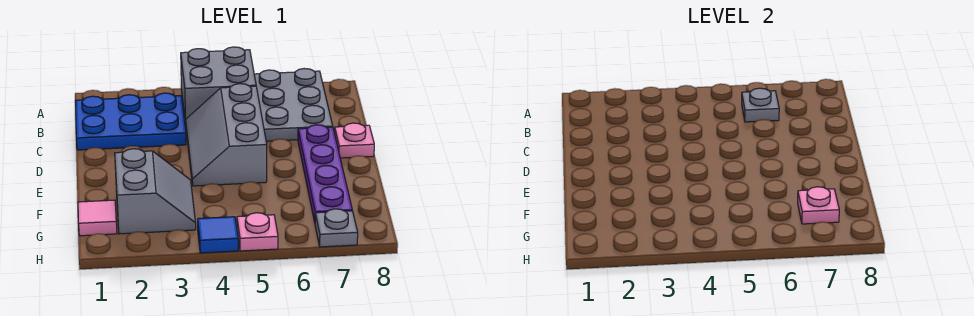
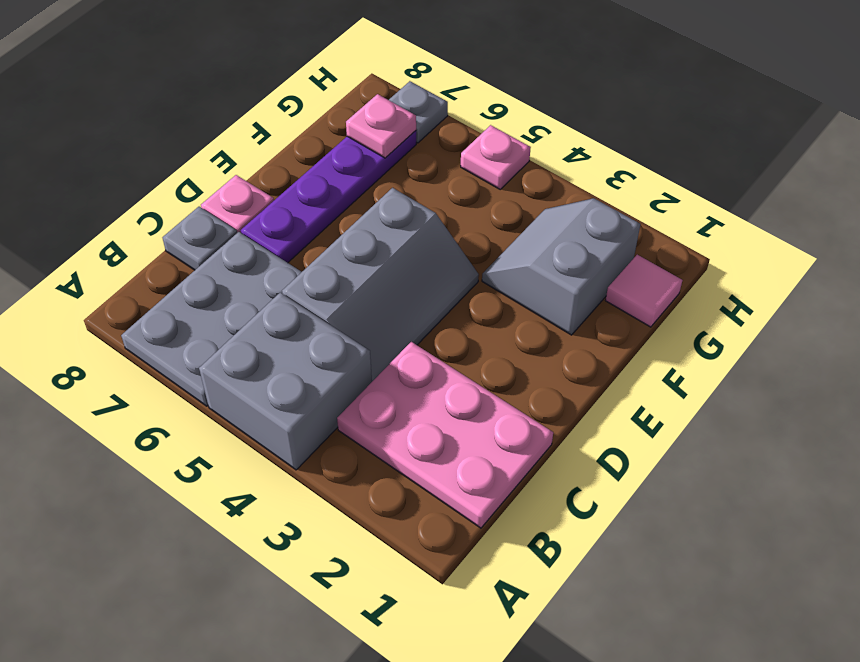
blue 2x3 plate [76,93,186,150] -> pink 2x3 plate [337,342,553,528]
grey 1x1 plate [742,88,779,122] -> grey 1x1 plate moved to [163,207,237,270]
blue 1x1 tile [198,217,238,253] -> none

